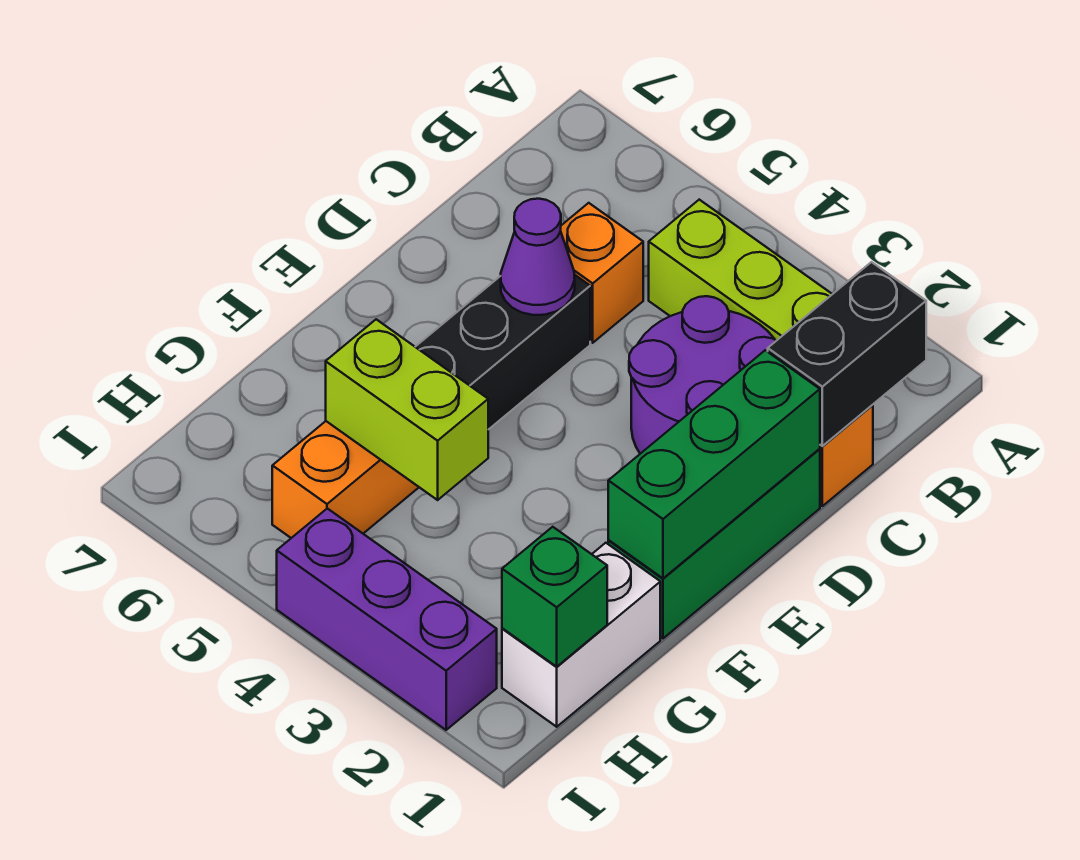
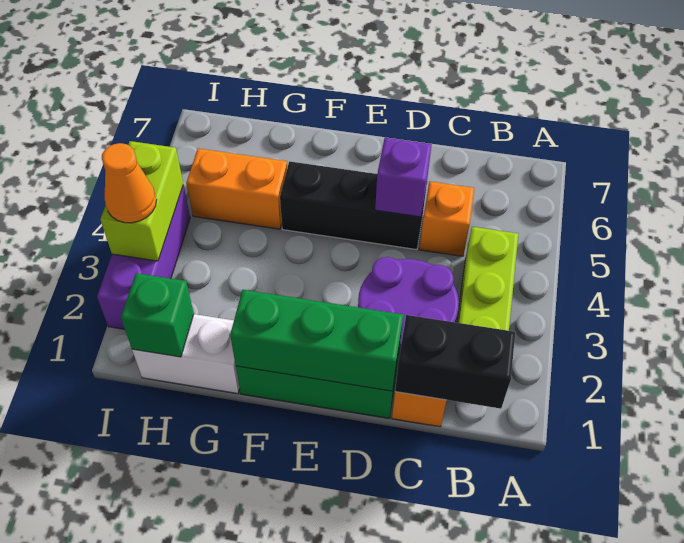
purple 1x1 cone [501,199,575,315] -> purple 1x1 brick [375,138,432,217]
lime 1x2 brick [326,319,488,500] -> lime 1x2 brick moved to [100,141,183,261]
none -> orange 1x1 cone [102,143,156,223]

